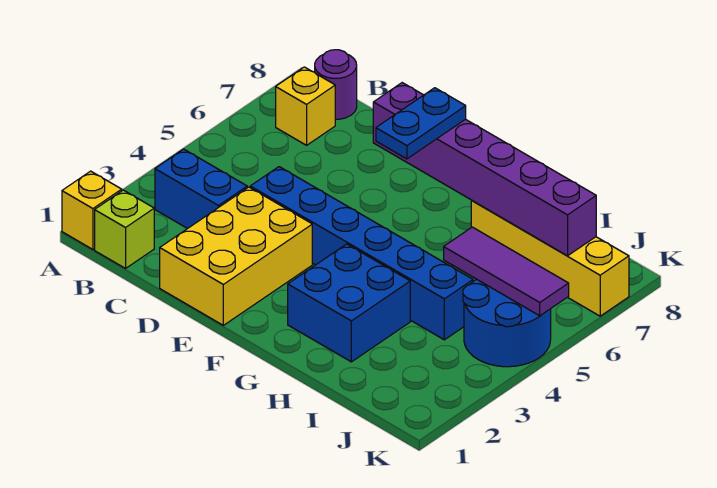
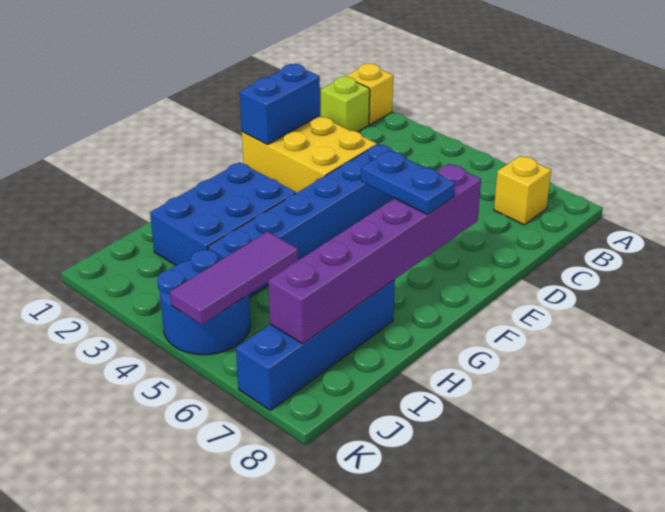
blue 1x2 brick [155,149,247,229] -> blue 1x2 brick moved to [240,64,320,145]
purple 1x1 round brick [315,50,357,119] -> none
blue 2x2 brick [288,244,410,362] -> blue 2x3 brick [150,162,296,265]
yellow 1x4 brick [471,201,629,316] -> blue 1x4 brick [236,280,395,410]

